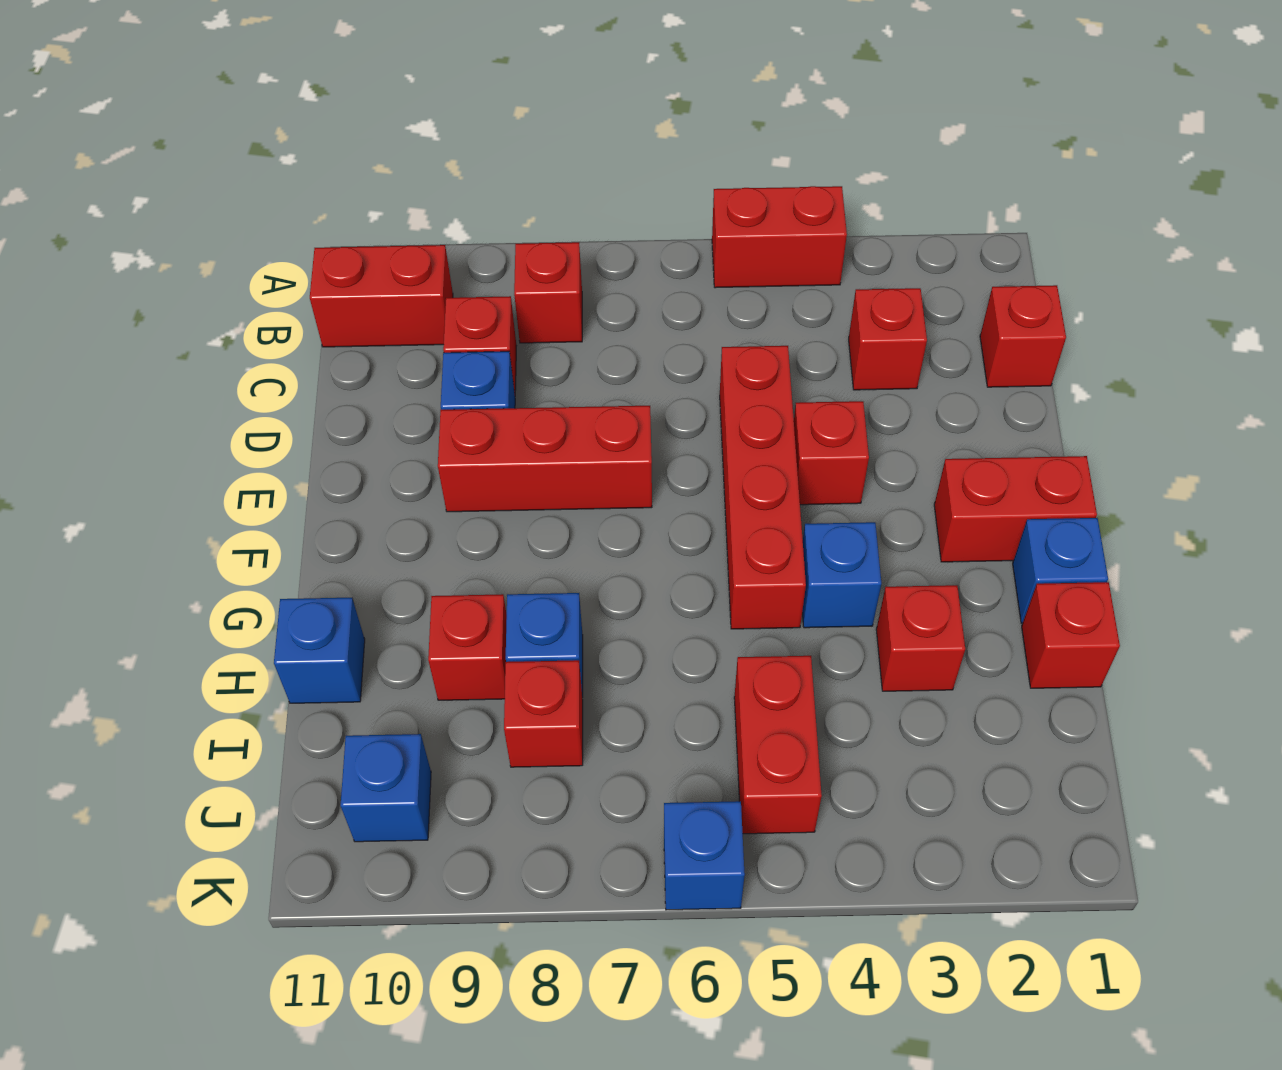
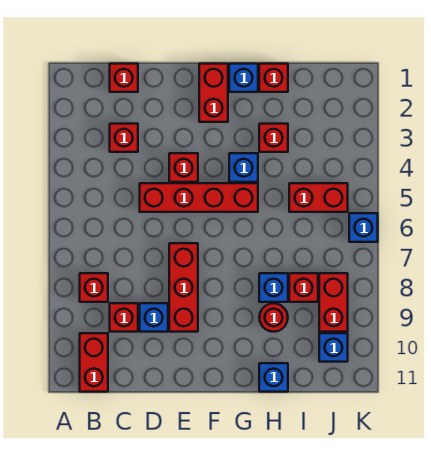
red 1x2 brick [712,186,847,288] -> red 1x2 brick moved to [319,273,348,332]
red 1x1 brick [428,594,507,700] -> red 1x1 round brick [259,303,288,332]

